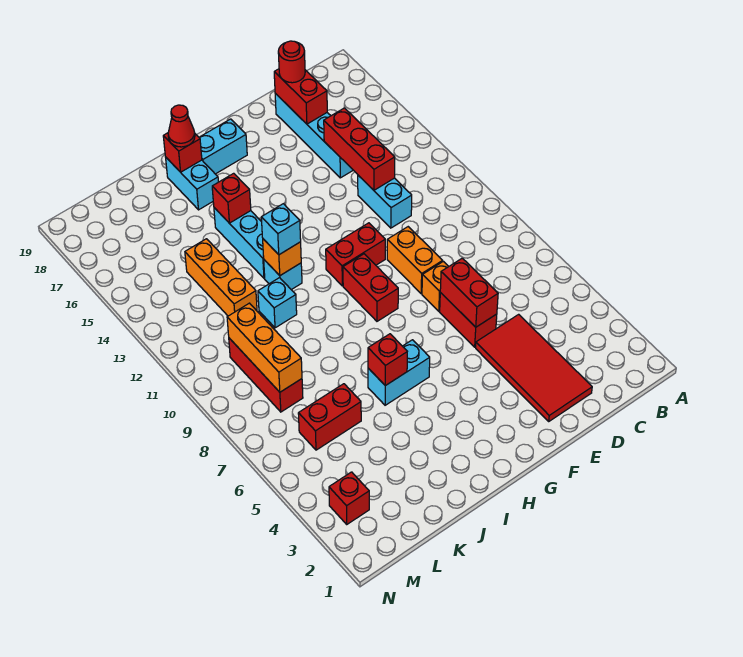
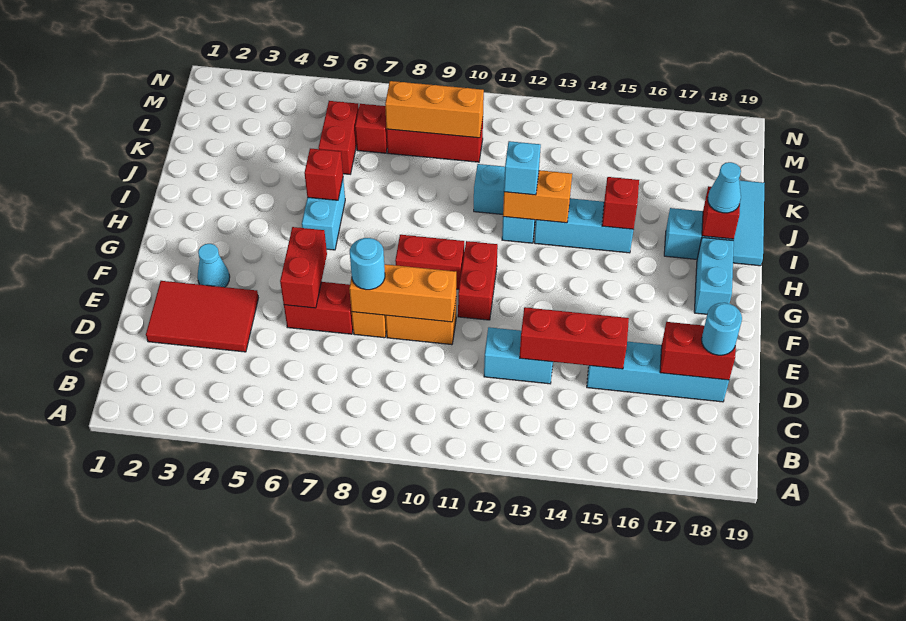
red 2x4 tile [476,314,592,421] -> red 2x3 tile [146,281,258,352]
red 1x1 round brick [278,41,305,83] -> cyan 1x1 round brick [702,303,742,355]
red 1x2 brick [440,258,498,327] -> red 1x2 brick turned to [280,227,327,308]
none -> cyan 1x1 round brick [350,238,385,290]
none -> cyan 1x1 cone [197,244,230,287]
orange 1x1 brick [263,239,301,275] -> orange 1x2 brick [503,170,572,223]
red 1x1 cone [168,105,195,147] -> cyan 1x1 cone [708,162,741,213]
none -> cyan 1x3 tile [733,180,765,266]
orange 1x3 brick [185,239,257,316] -> orange 1x3 brick moved to [349,264,456,322]
red 1x1 brick [329,472,369,524] -> red 1x1 brick moved to [355,104,387,153]

